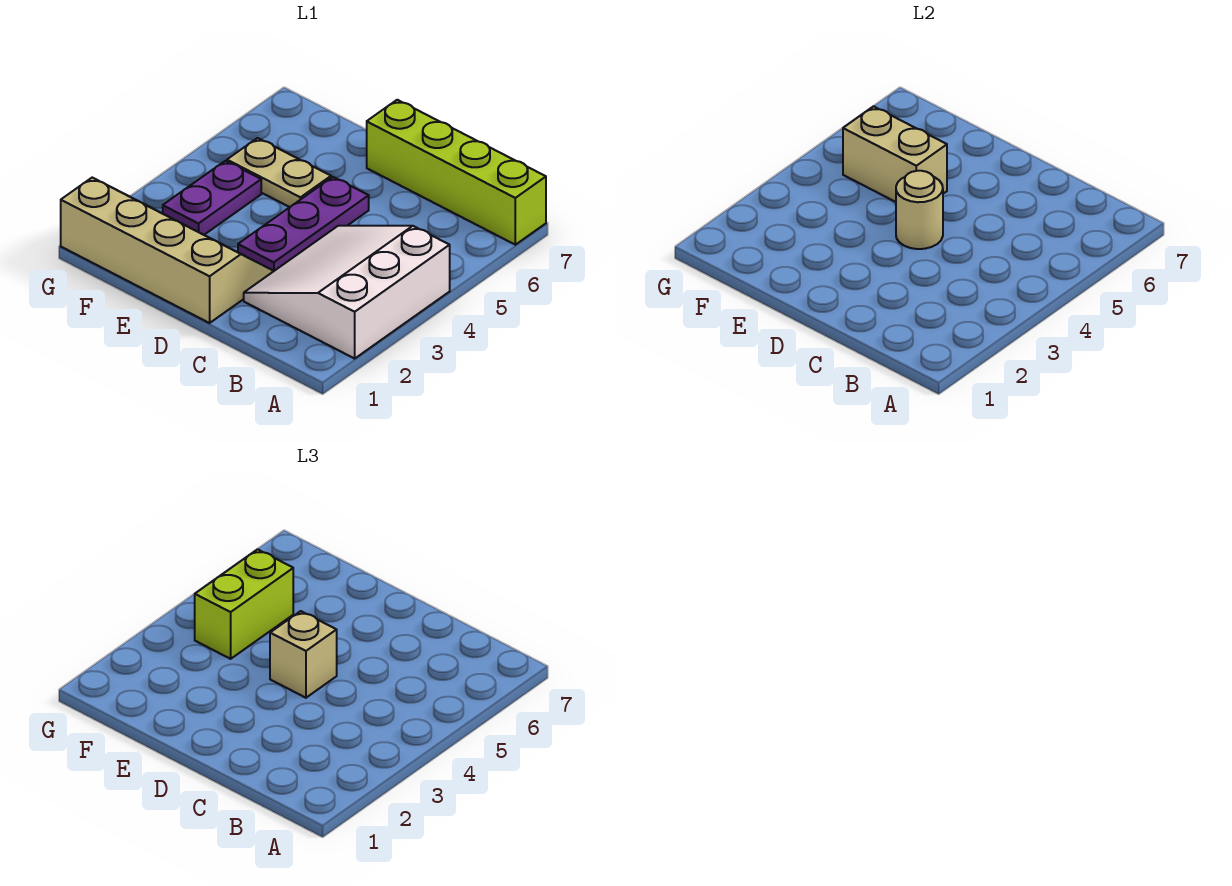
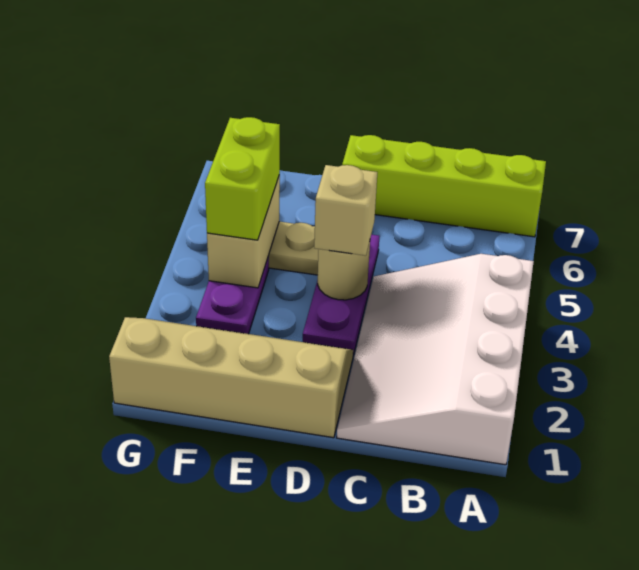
white 3x3 slope [244,226,450,359] -> white 3x4 slope [337,254,534,465]
tan 1x2 brick [843,106,947,202] -> tan 1x2 brick turned to [207,175,280,288]

